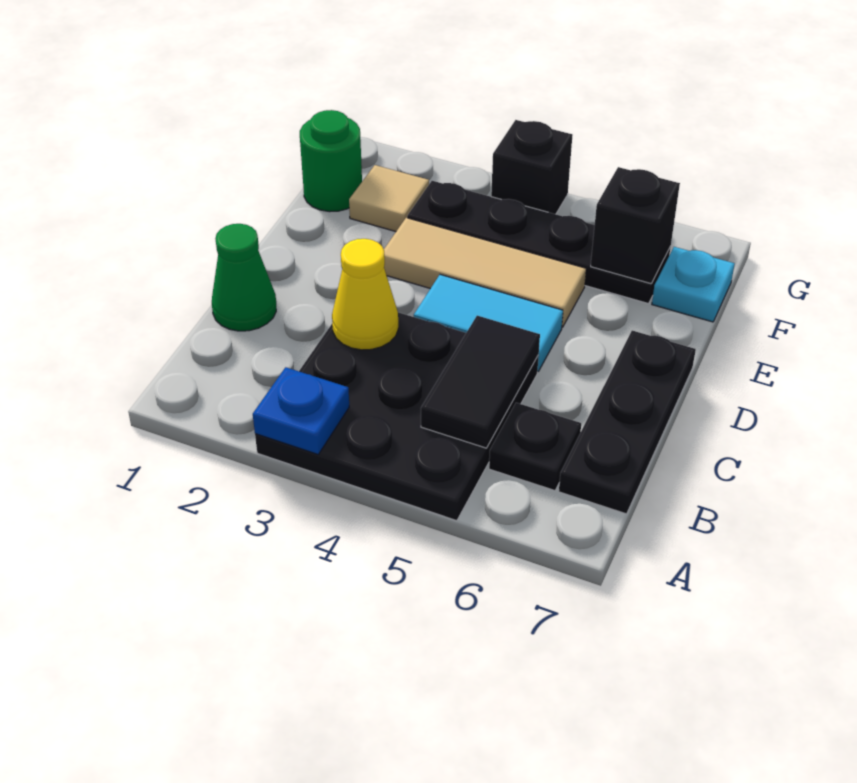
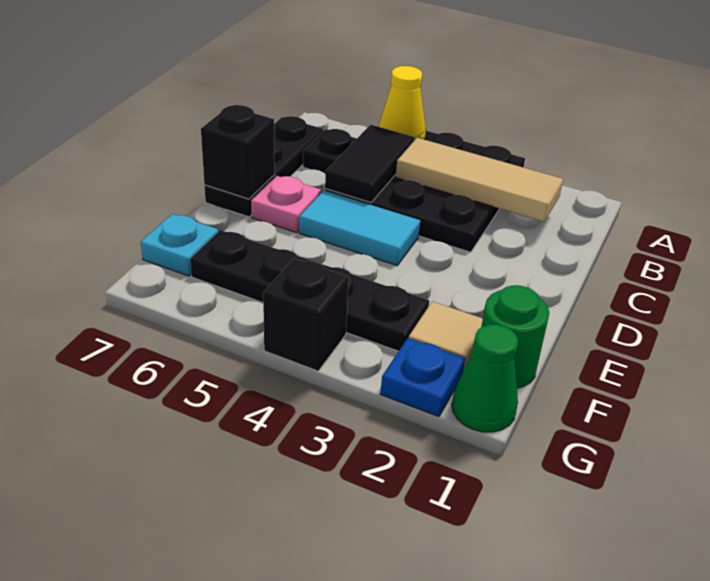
blue 1x1 plate [253,367,349,454] -> blue 1x1 plate moved to [380,338,465,417]
green 1x1 cone [212,224,276,331] -> green 1x1 cone moved to [452,324,518,432]
yellow 1x1 cone [332,239,398,350] -> yellow 1x1 cone moved to [379,66,426,140]
none -> pink 1x1 plate [251,176,322,233]
tan 1x3 tile [384,218,586,327] -> tan 1x3 tile moved to [396,138,563,222]
black 1x1 brick [591,167,680,284] -> black 1x1 brick moved to [201,105,275,199]

